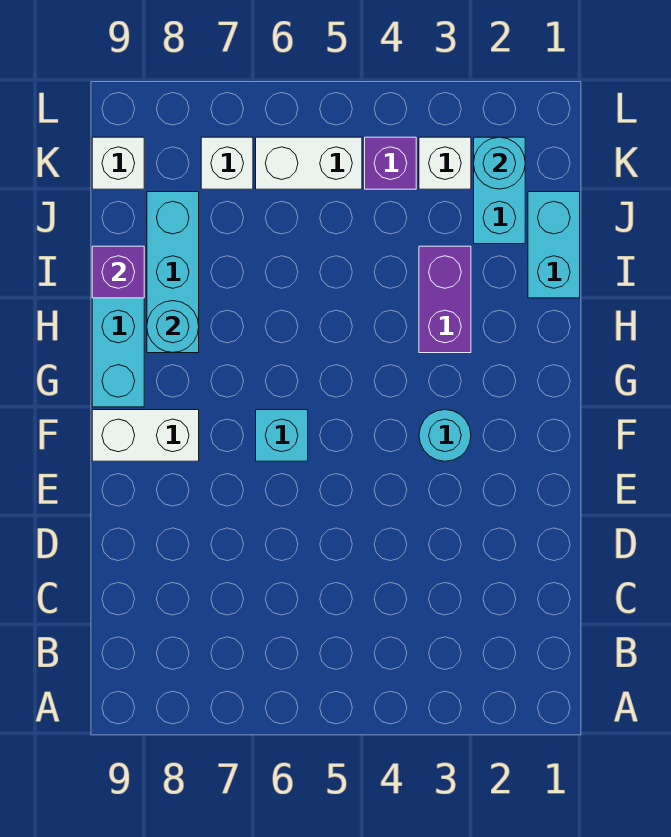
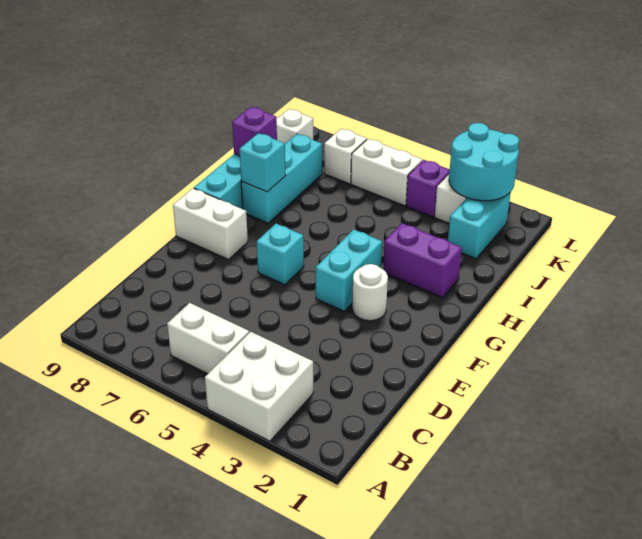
none -> white 2x2 brick [205,332,313,441]
none -> white 1x2 brick [167,303,249,374]
cyan 1x1 round brick [419,410,471,461] -> white 1x1 round brick [352,264,388,321]
purple 1x2 brick [419,246,471,353] -> purple 1x2 brick turned to [383,223,462,297]
cyan 1x1 round brick [147,301,199,353] -> cyan 1x1 brick [239,133,286,192]
cyan 1x2 brick [528,192,580,298] -> cyan 1x2 brick moved to [316,229,382,311]
cyan 1x1 round brick [474,137,525,189] -> cyan 2x2 round brick [449,123,519,201]

